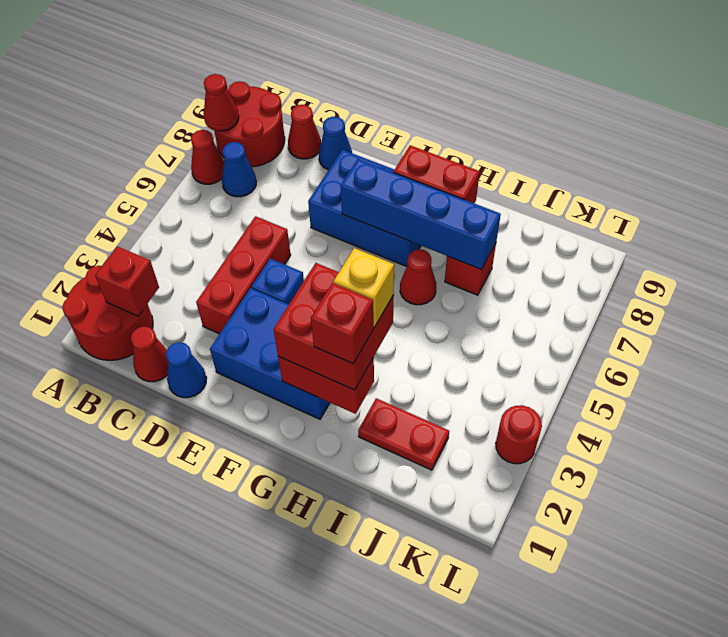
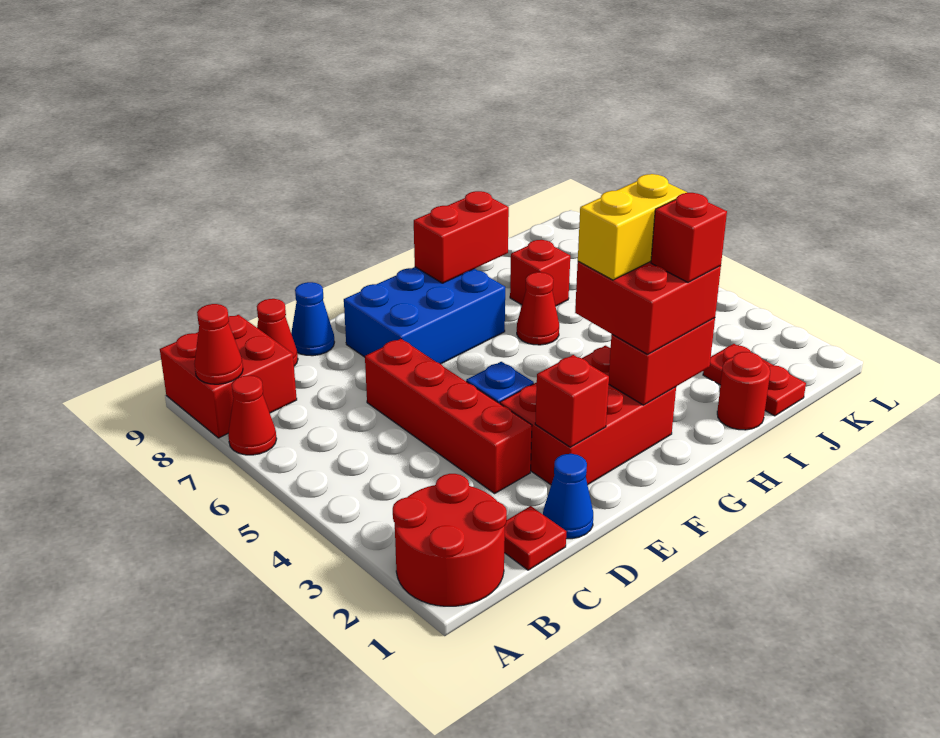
red 2x2 round brick [214,81,285,167] -> red 2x2 brick [160,315,297,438]
red 1x1 brick [95,246,159,316] -> red 1x1 brick moved to [535,355,609,447]
blue 1x1 cone [222,142,256,197] -> none
red 1x1 cone [131,326,168,382] -> red 1x1 plate [504,506,566,570]
red 1x3 brick [196,216,291,334] -> red 1x4 brick [365,339,532,493]
blue 2x3 brick [210,288,330,419] -> red 2x3 brick [500,346,676,485]
blue 1x4 brick [340,159,501,269] -> none
yellow 1x1 brick [333,248,394,327] -> yellow 1x2 brick [578,174,687,280]
red 1x2 plate [358,398,449,470] -> red 1x2 plate turned to [703,344,806,416]
red 1x1 round brick [496,405,542,464] -> red 1x1 round brick moved to [717,352,770,430]

